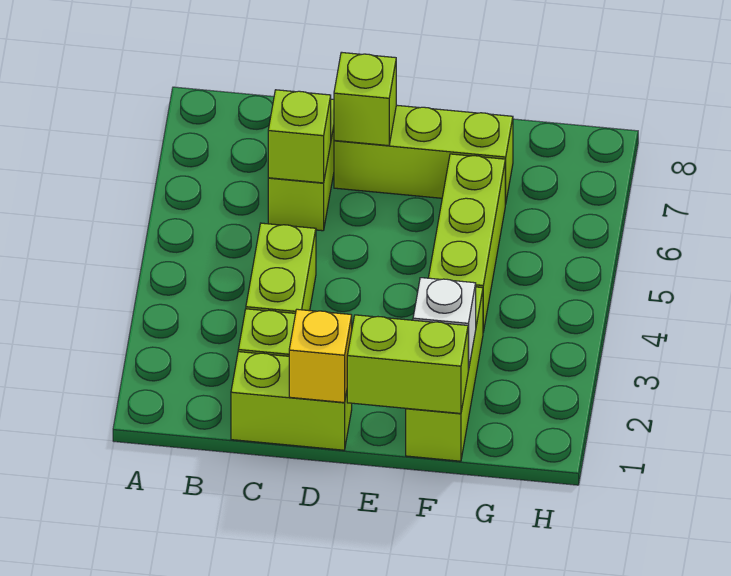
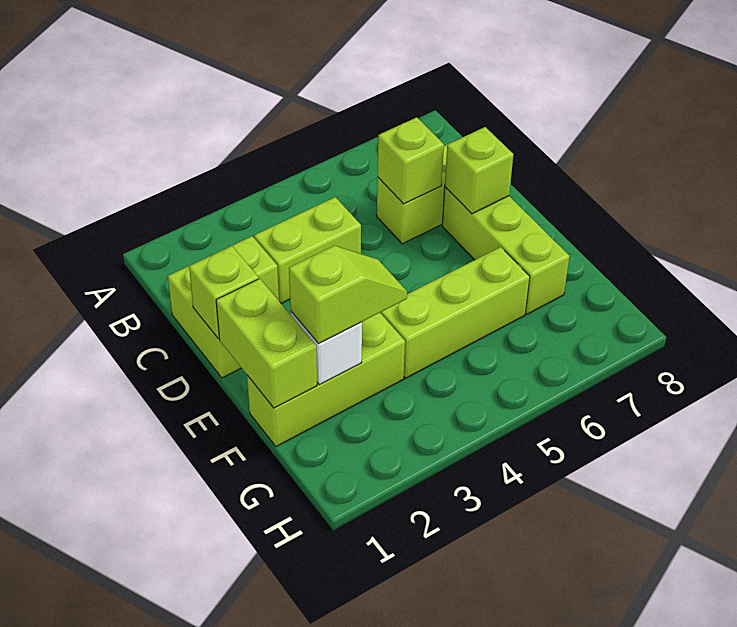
yellow 1x1 brick [289,309,352,403] -> lime 1x1 brick [189,246,259,339]
none -> lime 1x2 slope [289,246,407,344]

